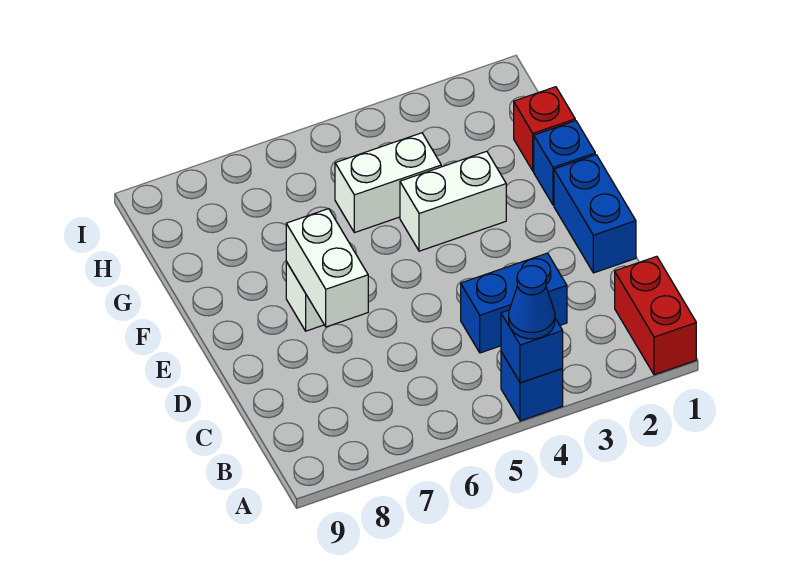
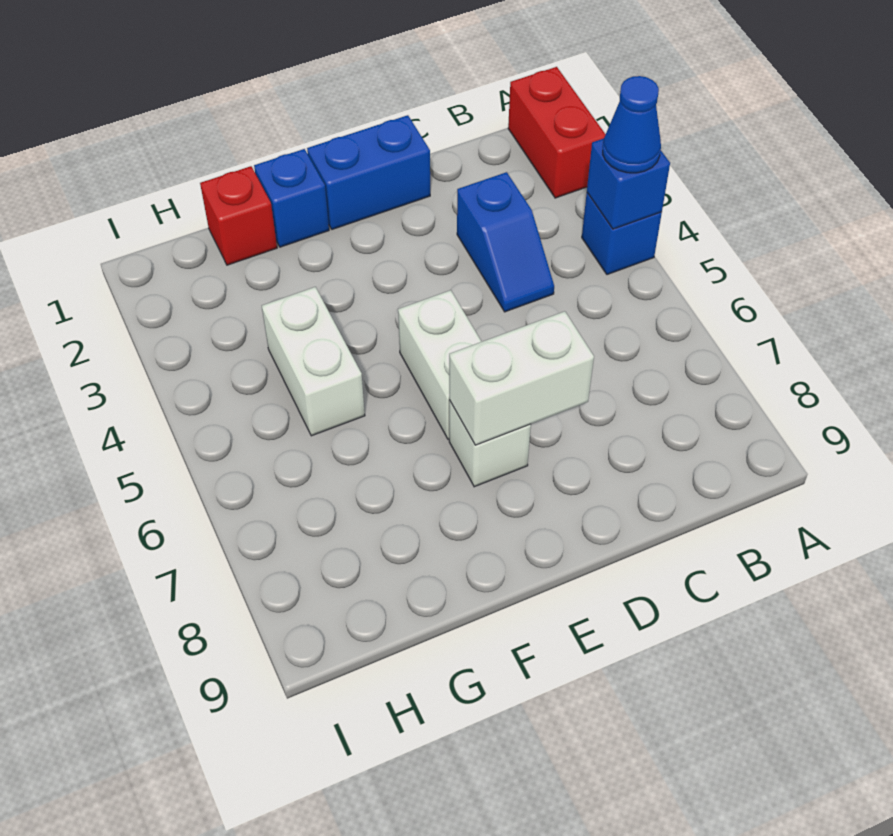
red 1x2 brick [615,256,696,375] -> red 1x2 brick turned to [508,67,606,198]
blue 1x2 brick [461,253,567,353] -> blue 1x2 slope [457,172,554,312]
white 1x2 brick [400,151,506,251] -> white 1x2 brick moved to [398,290,482,439]

